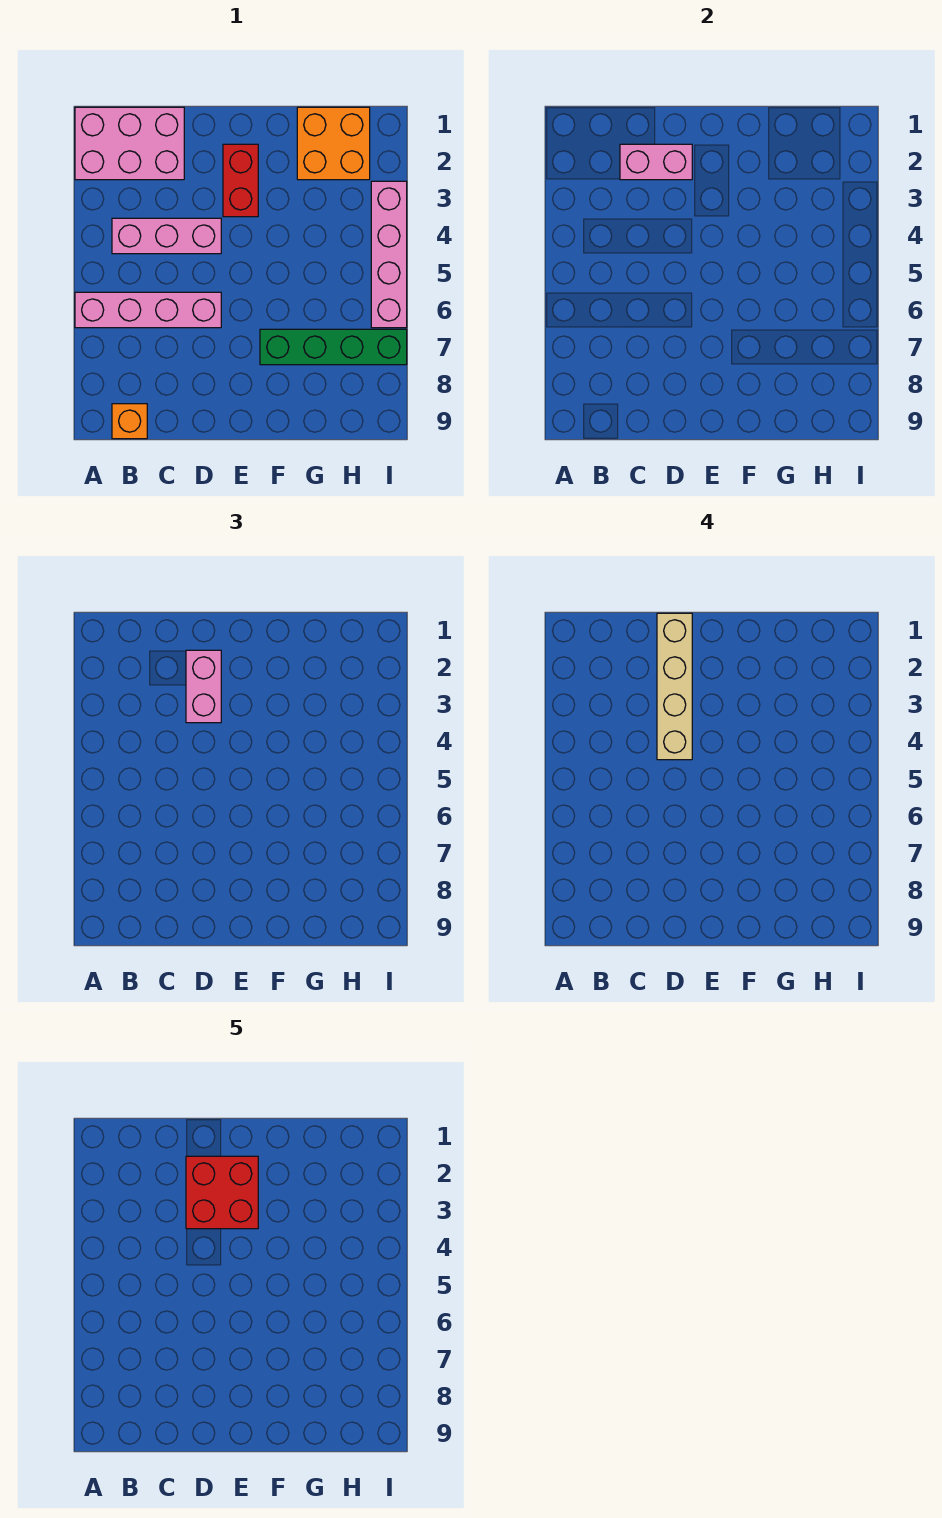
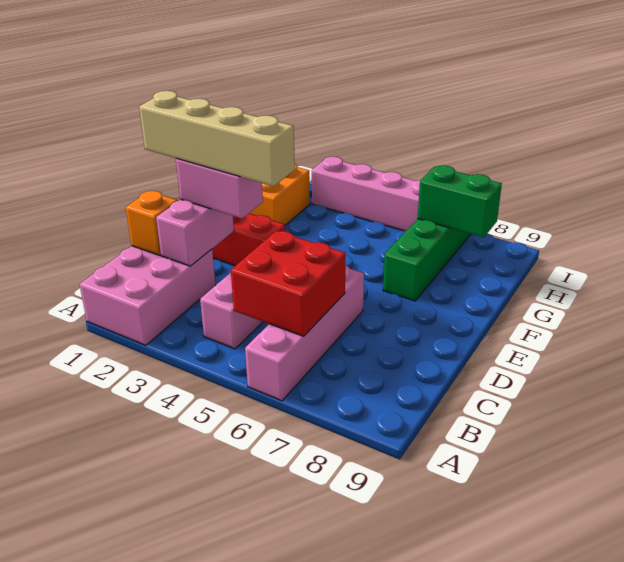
orange 1x1 brick [112,404,147,439] -> orange 1x1 brick moved to [126,191,178,255]
red 2x2 brick [186,1156,258,1229] -> red 2x2 brick moved to [231,231,346,336]
none -> green 1x2 brick [418,165,502,237]

